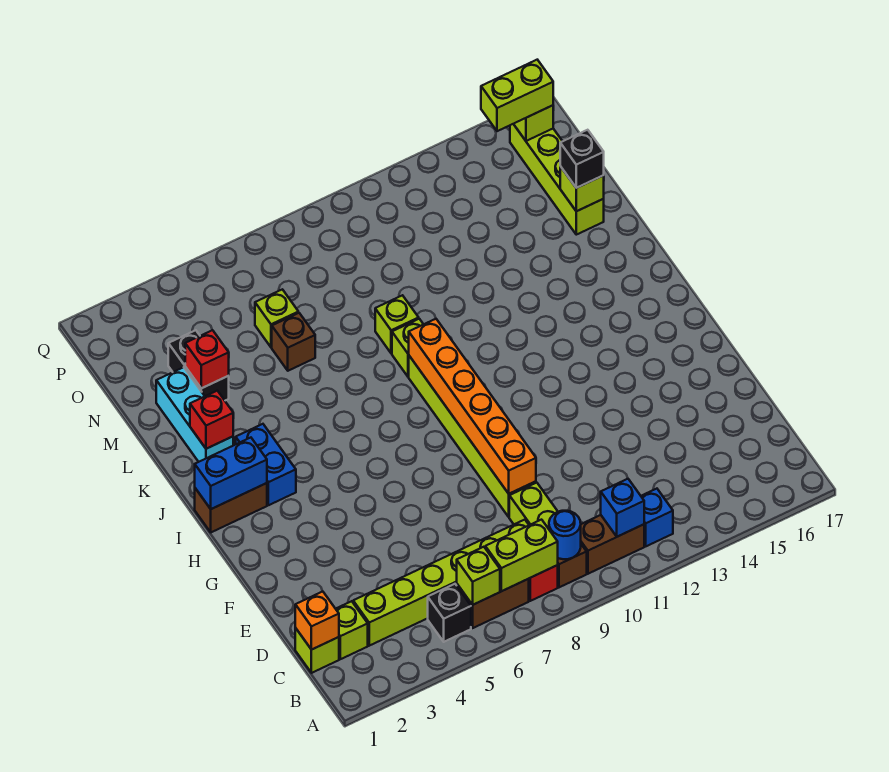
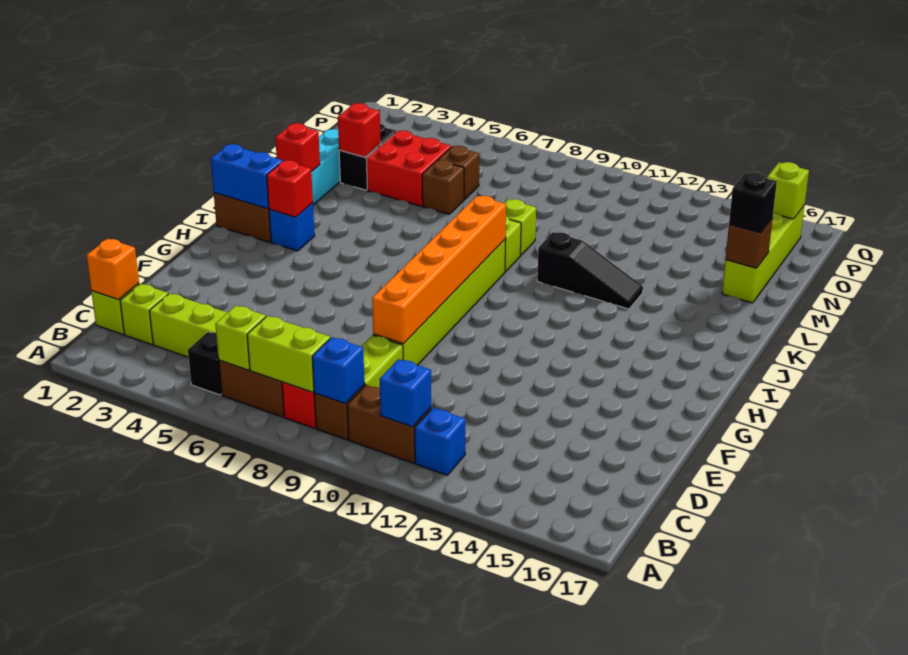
blue 1x1 round brick [549,511,581,559] -> blue 1x1 brick [312,337,365,404]
blue 1x2 brick [236,424,296,505] -> blue 1x1 brick [269,203,315,251]
none -> red 1x1 brick [267,160,313,217]
none -> black 1x3 slope [537,232,643,309]
none -> red 2x2 brick [366,131,451,206]
lime 1x1 brick [560,166,604,211] -> brown 1x1 brick [725,218,773,268]
lime 1x1 brick [255,289,298,347] -> brown 1x1 brick [438,146,479,200]
lime 1x2 brick [481,60,553,131] -> none

